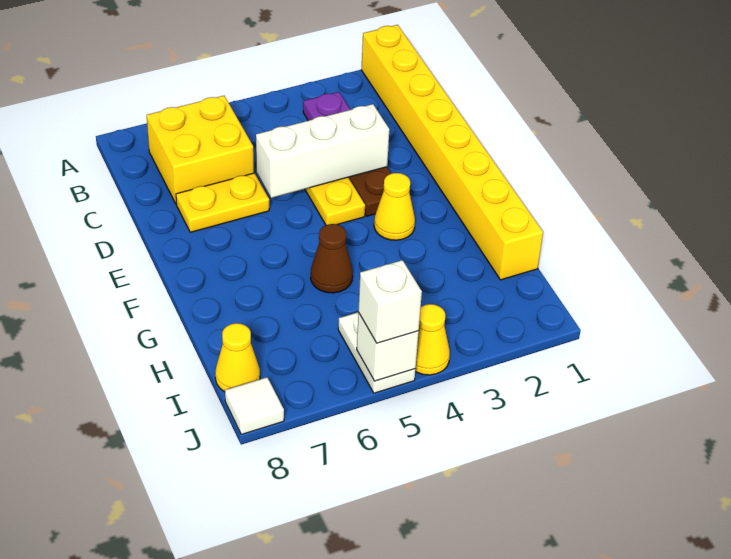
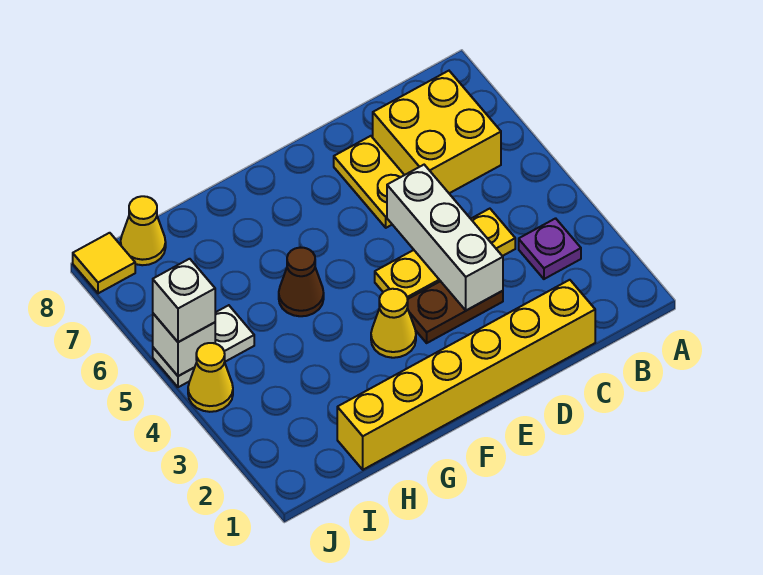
yellow 1x8 brick [361,25,543,280] -> yellow 1x6 brick [337,280,595,470]
white 1x1 tile [225,377,284,434] -> yellow 1x1 tile [73,233,135,293]

